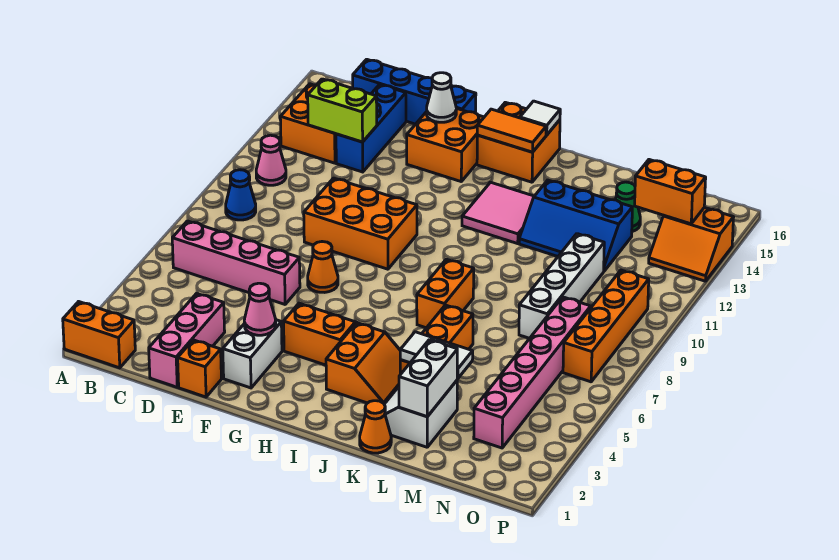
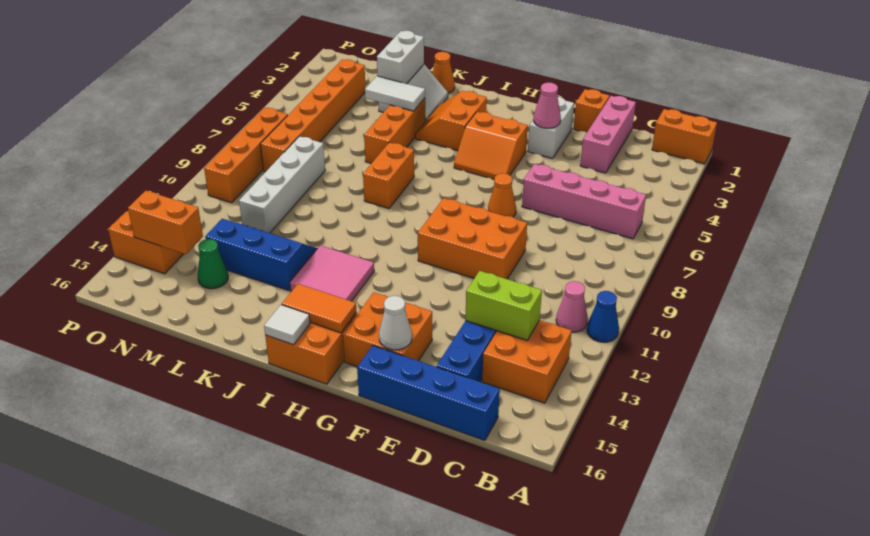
blue 1x1 cone [226,170,256,220] -> blue 1x1 cone moved to [587,291,619,342]
pink 1x6 brick [474,297,591,448] -> orange 1x6 brick [260,59,366,172]

